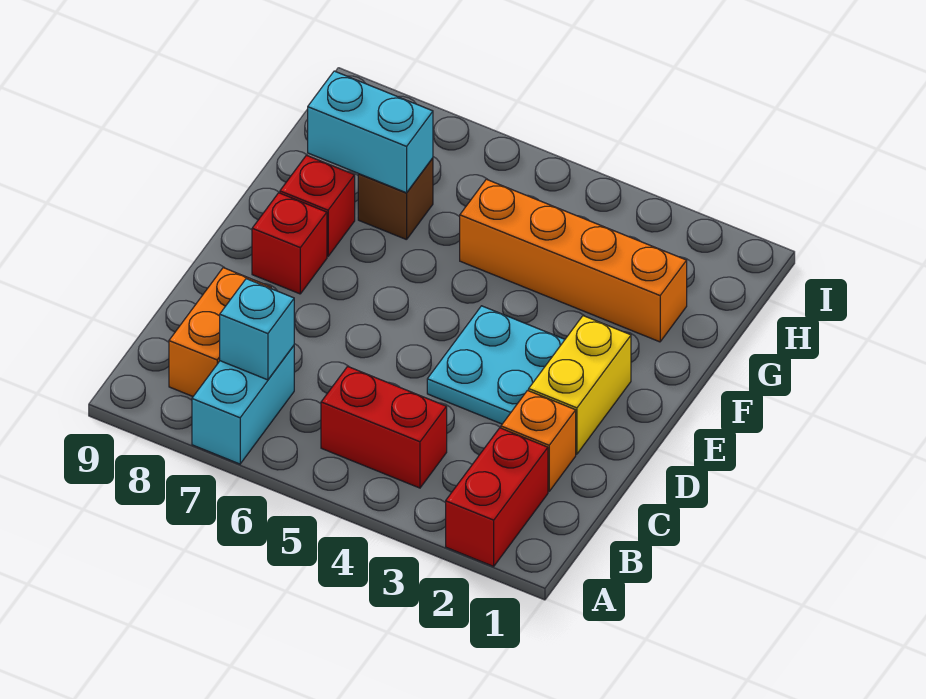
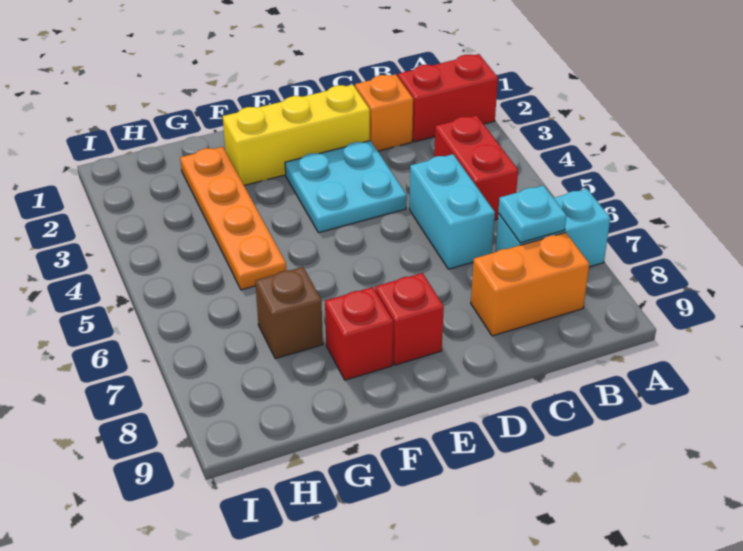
cyan 1x1 brick [220,279,294,380] -> cyan 1x1 plate [498,185,566,243]
yellow 1x2 brick [529,316,631,454] -> yellow 1x3 brick [223,85,370,185]
orange 1x4 brick [460,179,687,342] -> orange 1x4 plate [180,147,286,290]
cyan 1x2 brick [308,71,433,193] -> cyan 1x2 brick moved to [409,154,495,269]

